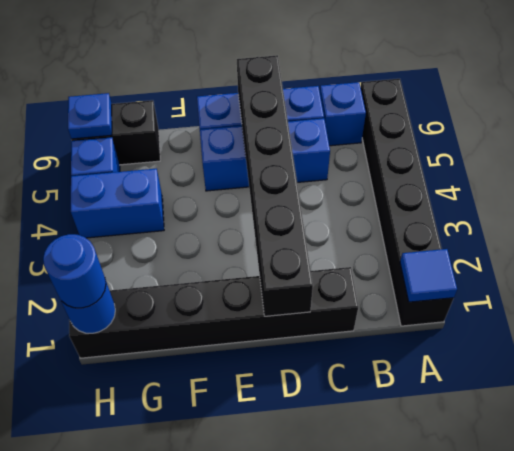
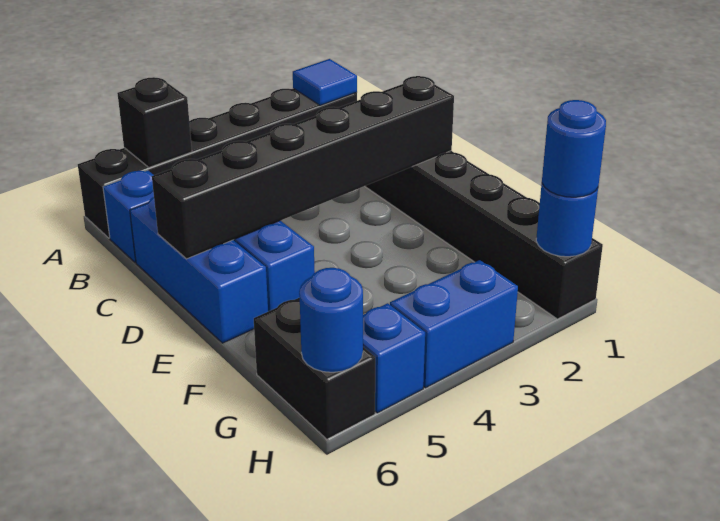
none -> black 1x1 brick [117,77,192,167]
blue 1x2 brick [71,169,164,238] -> blue 1x2 brick turned to [390,260,518,388]
blue 1x1 plate [68,93,112,139] -> blue 1x1 round brick [299,268,363,372]

